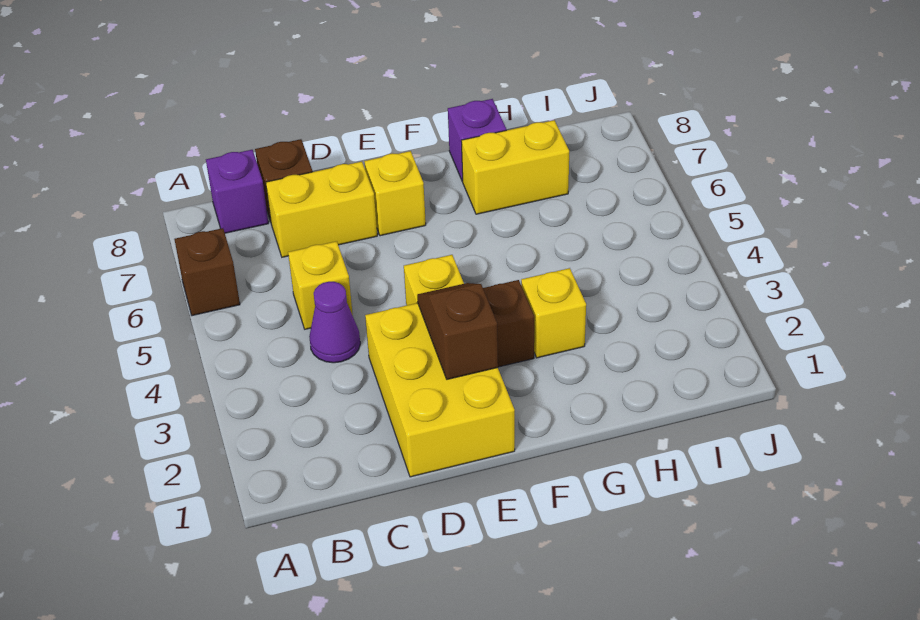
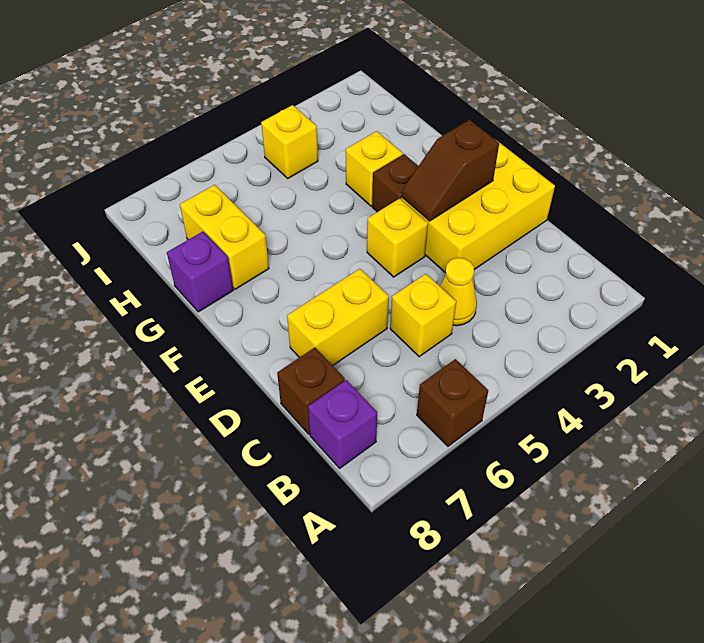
purple 1x1 cone [309,282,360,363] -> yellow 1x1 cone [440,258,477,326]
yellow 1x2 brick [266,162,377,257] -> yellow 1x2 brick turned to [287,269,389,365]
yellow 1x1 brick [364,151,426,236] -> yellow 1x1 brick moved to [261,105,318,178]

